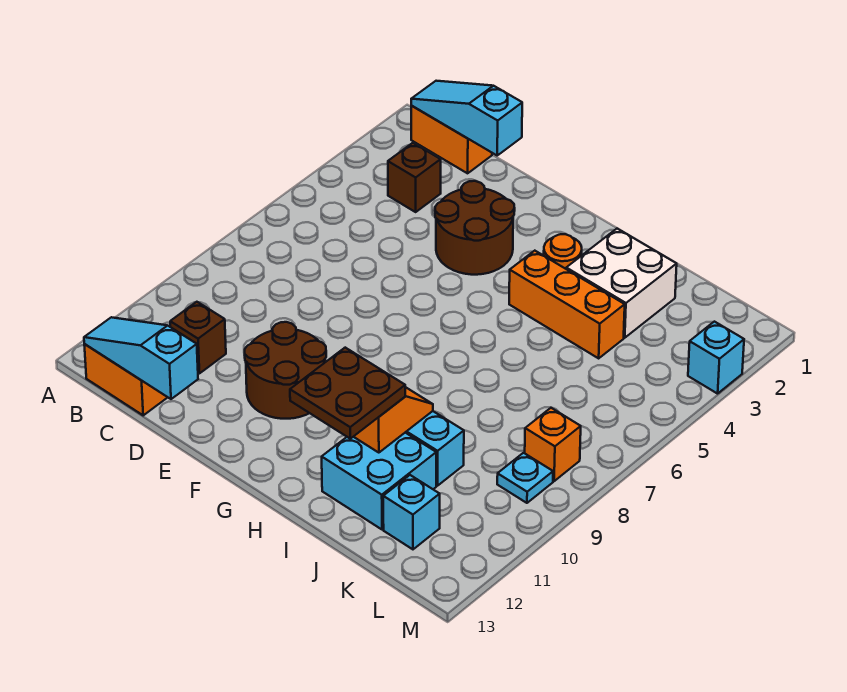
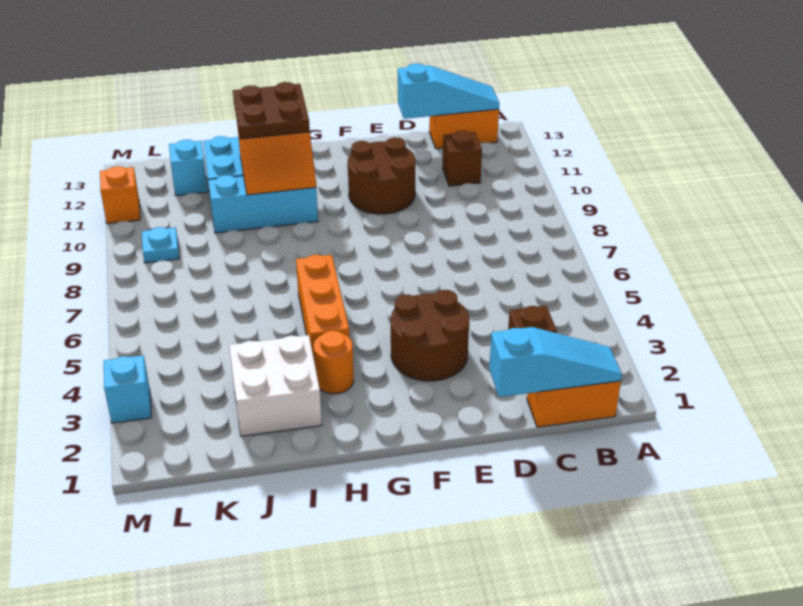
orange 1x3 brick [509,251,625,358] -> orange 1x3 brick turned to [296,255,349,358]
orange 1x1 brick [525,408,581,481] -> orange 1x1 brick moved to [100,166,140,224]

